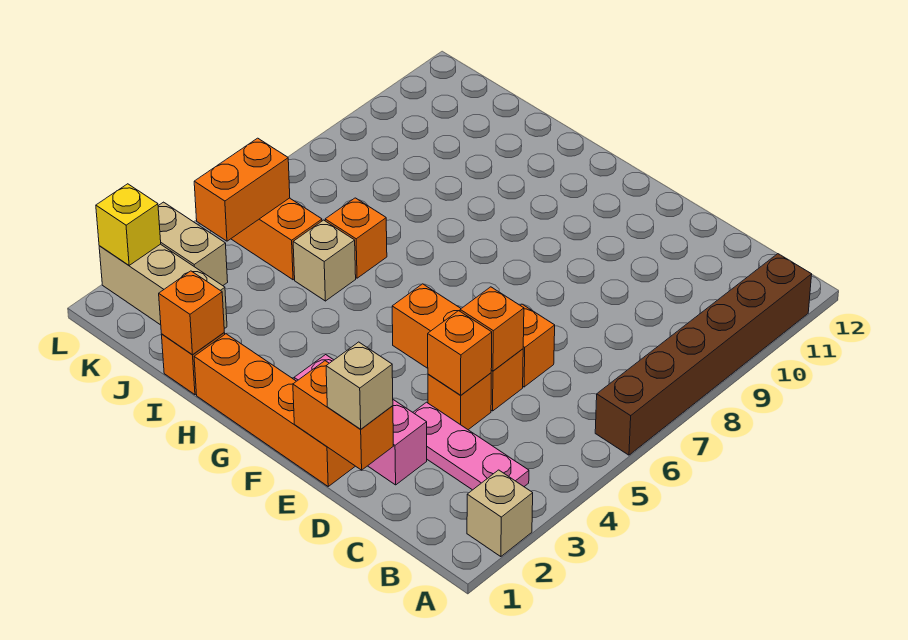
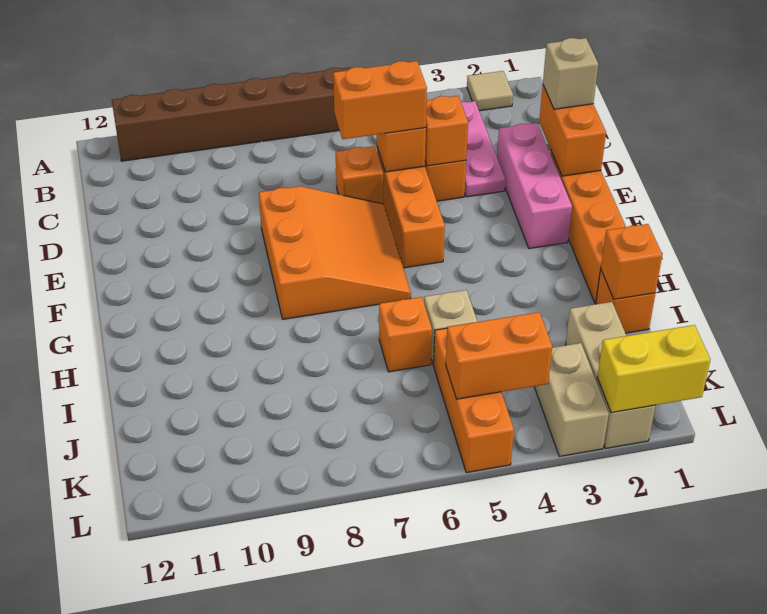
tan 1x1 brick [467,470,533,557] -> tan 1x1 tile [467,71,513,111]
none -> orange 1x2 brick [333,61,427,139]
none -> orange 3x3 slope [259,186,411,319]
yellow 1x1 brick [96,184,161,265] -> yellow 1x2 brick [597,325,710,413]

